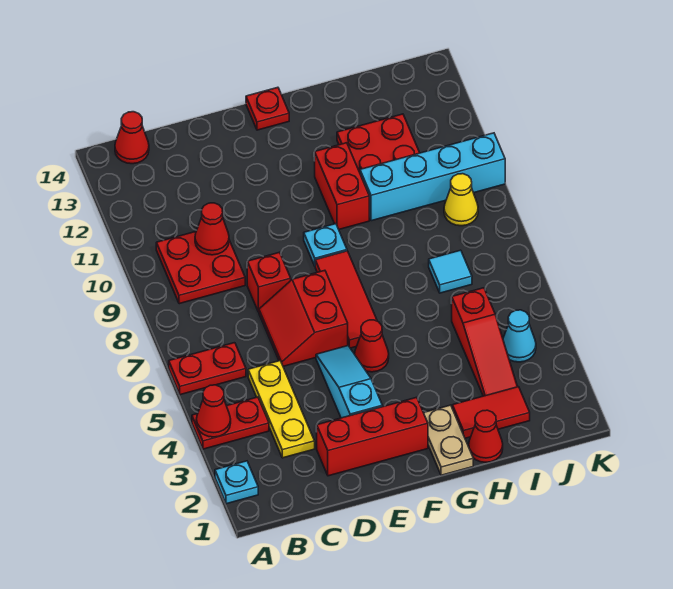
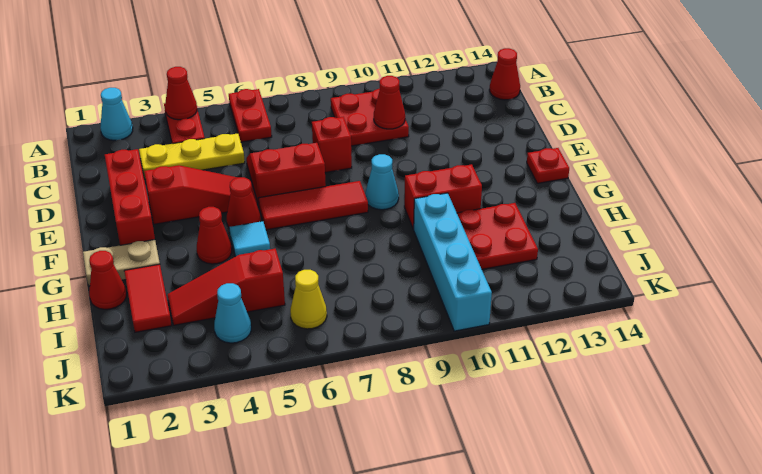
cyan 1x1 plate [215,461,258,504] -> cyan 1x1 cone [100,88,133,140]
cyan 1x3 slope [316,346,382,418] -> red 1x3 slope [144,165,257,224]
cyan 1x1 plate [304,224,347,266] -> cyan 1x1 cone [365,154,399,210]
none -> red 1x1 cone [197,207,232,264]
cyan 1x1 tile [429,250,472,293] -> cyan 1x1 tile moved to [229,221,270,257]
yellow 1x1 cone [444,174,478,226] -> yellow 1x1 cone moved to [290,270,327,329]

